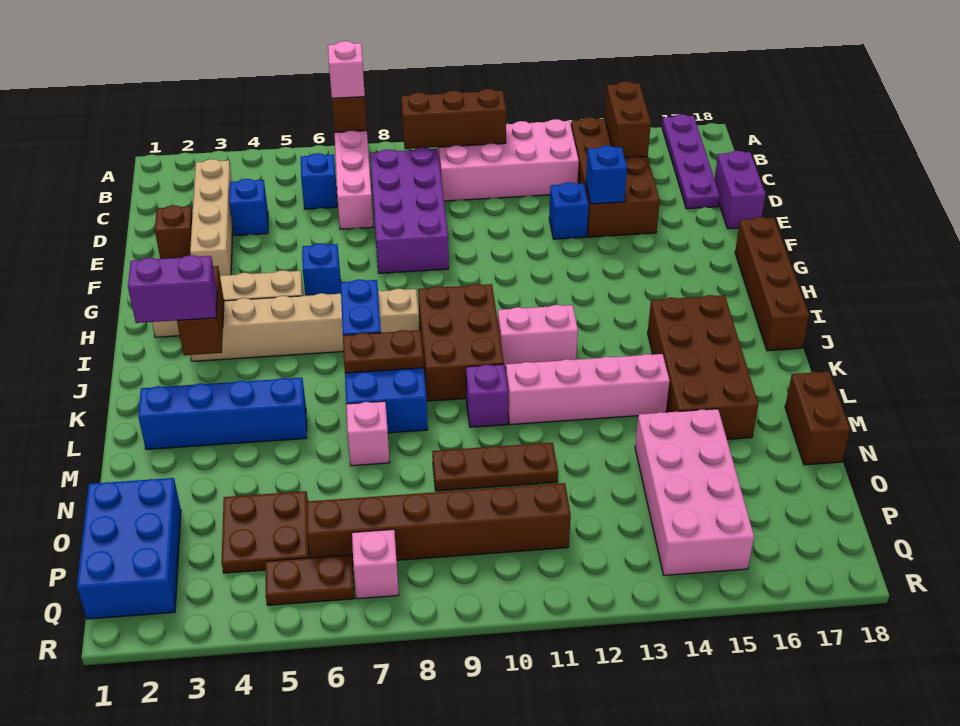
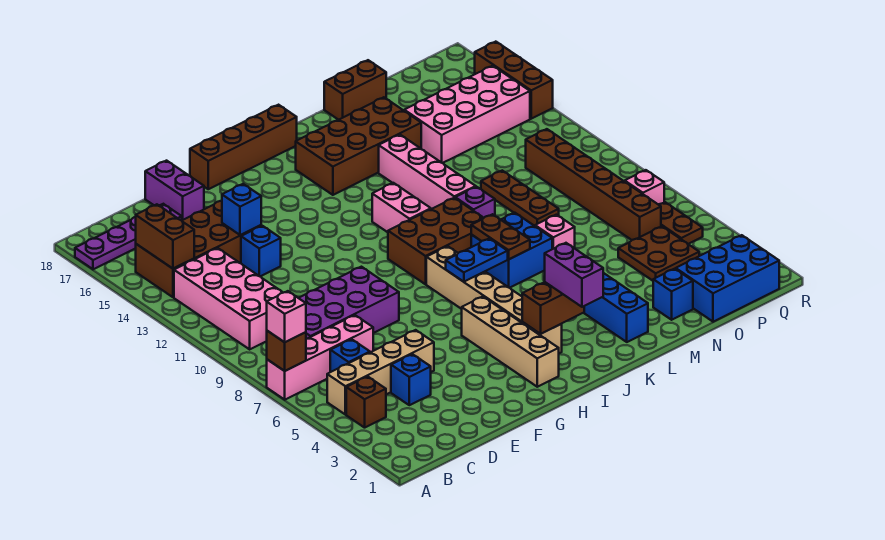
brown 1x3 brick [401,89,506,149] -> brown 1x3 brick moved to [475,42,553,119]
brown 1x2 brick [605,81,651,158] -> brown 1x2 brick turned to [136,204,194,269]
tan 1x4 brick [190,159,233,276] -> tan 1x4 brick moved to [327,330,434,415]
purple 1x2 brick [715,151,766,229] -> purple 1x2 brick turned to [145,161,204,220]
brown 1x1 brick [155,205,193,259] -> brown 1x1 brick moved to [346,376,386,428]
blue 1x1 brick [302,243,341,296] -> blue 1x1 brick moved to [653,269,693,320]

